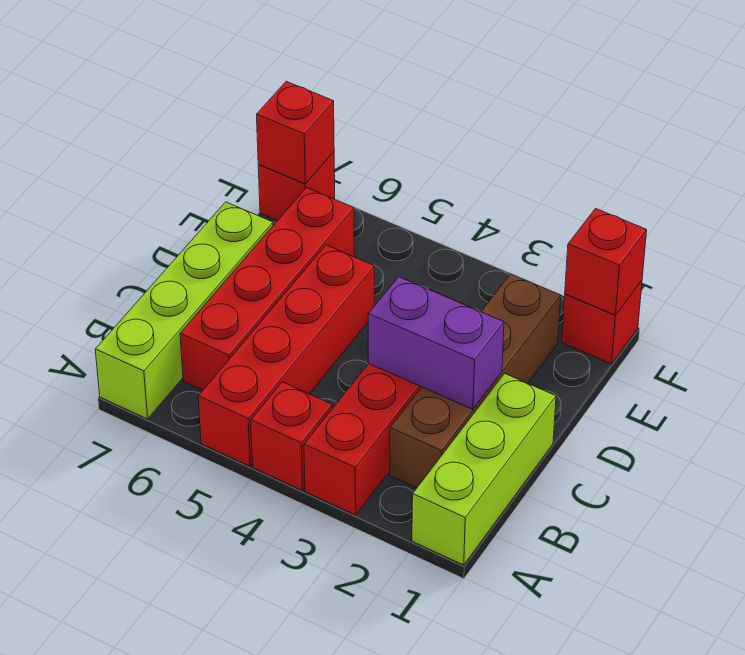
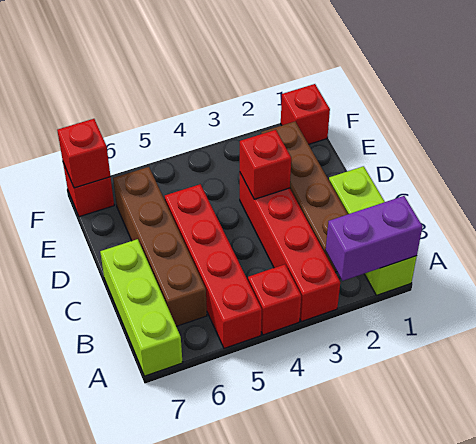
lime 1x4 brick [95,202,273,419] -> lime 1x3 brick [100,239,183,376]
red 1x4 brick [180,188,354,390] -> brown 1x4 brick [113,167,207,326]
purple 1x2 brick [368,277,504,409] -> purple 1x2 brick moved to [326,196,423,281]
red 1x1 brick [565,209,647,315] -> red 1x1 brick moved to [240,130,291,199]

